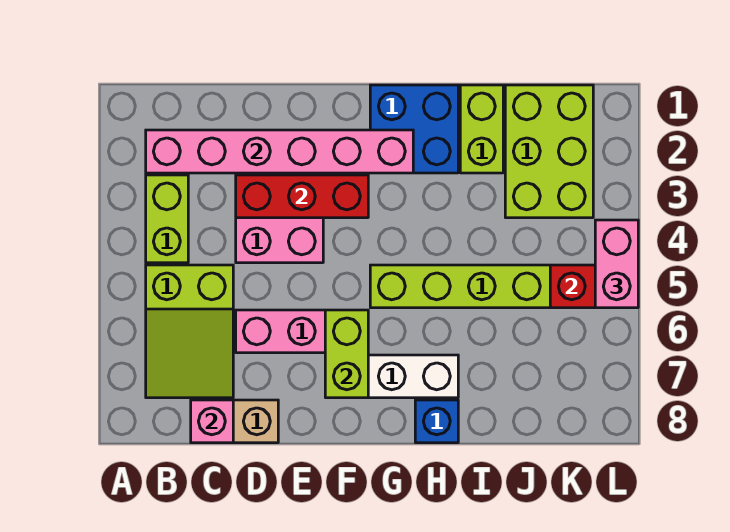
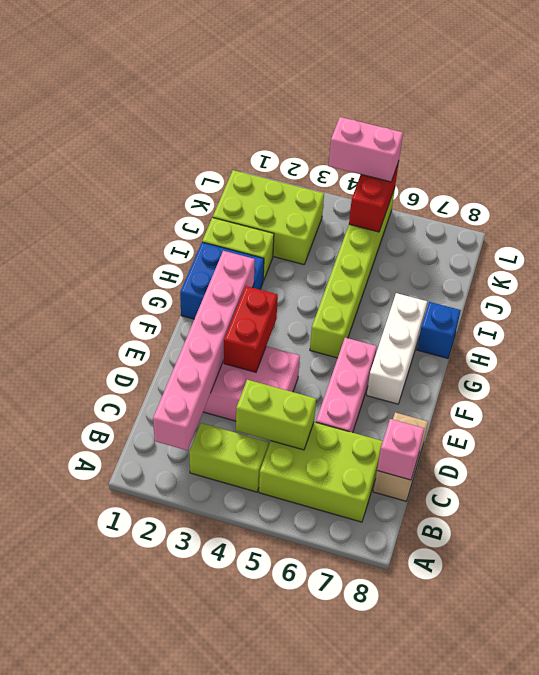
lime 2x3 slope [146,265,233,398] -> lime 2x3 brick [259,422,383,522]
red 1x3 brick [236,175,368,218] -> red 1x2 brick [224,286,278,372]
lime 1x2 brick [325,310,368,398] -> lime 1x2 brick moved to [236,380,316,450]

